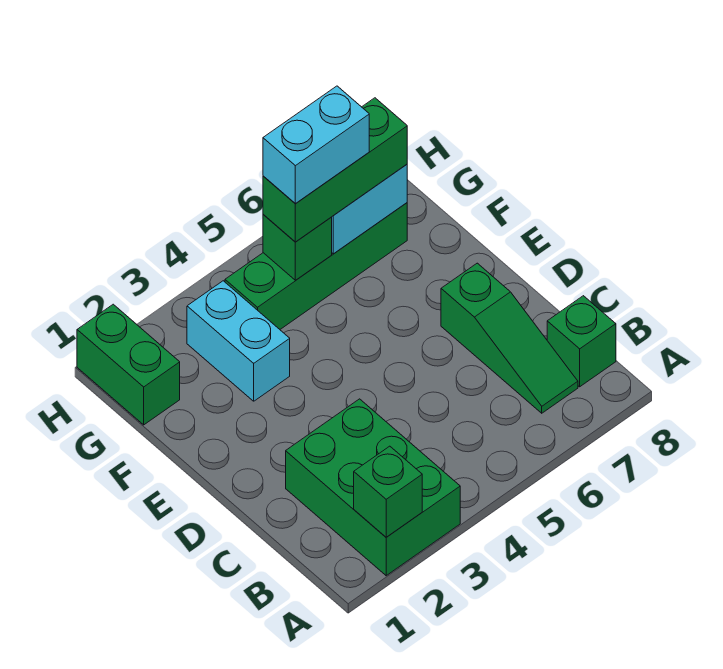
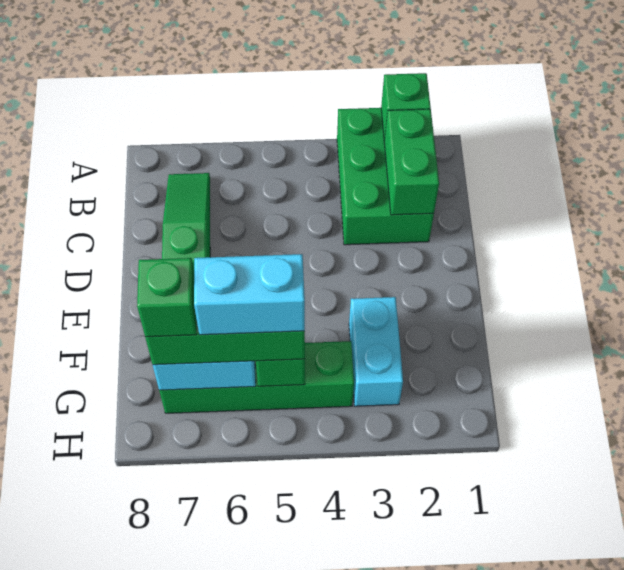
green 1x1 brick [547,296,616,387] -> green 1x1 brick moved to [137,258,197,337]
green 1x2 brick [77,304,180,425] -> green 1x2 brick moved to [384,109,439,215]

